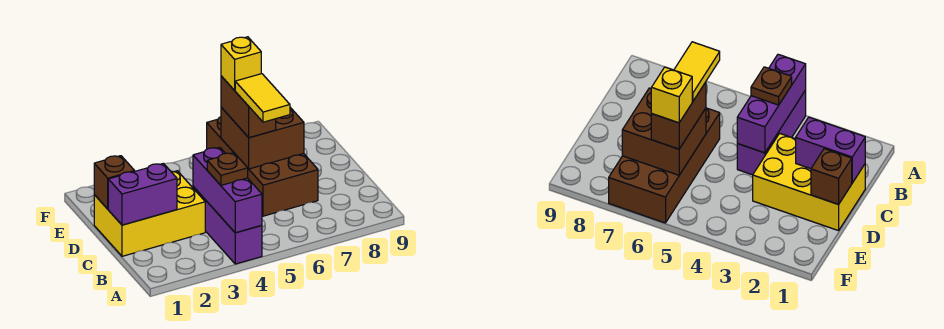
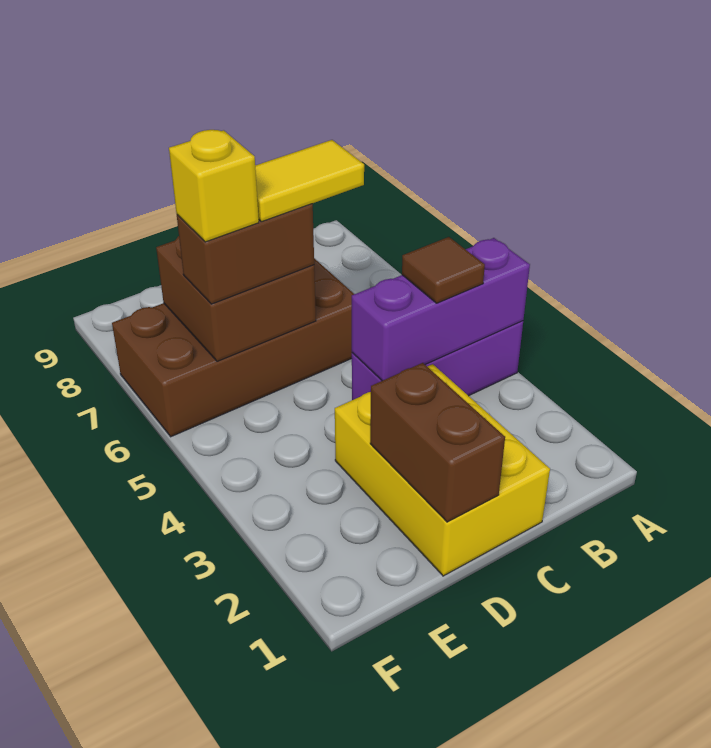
brown 1x1 plate [207,153,248,185] -> brown 1x1 tile [402,237,485,303]
purple 1x2 brick [108,163,177,225] -> none
brown 1x1 brick [94,156,135,209] -> brown 1x2 brick [370,363,505,522]

